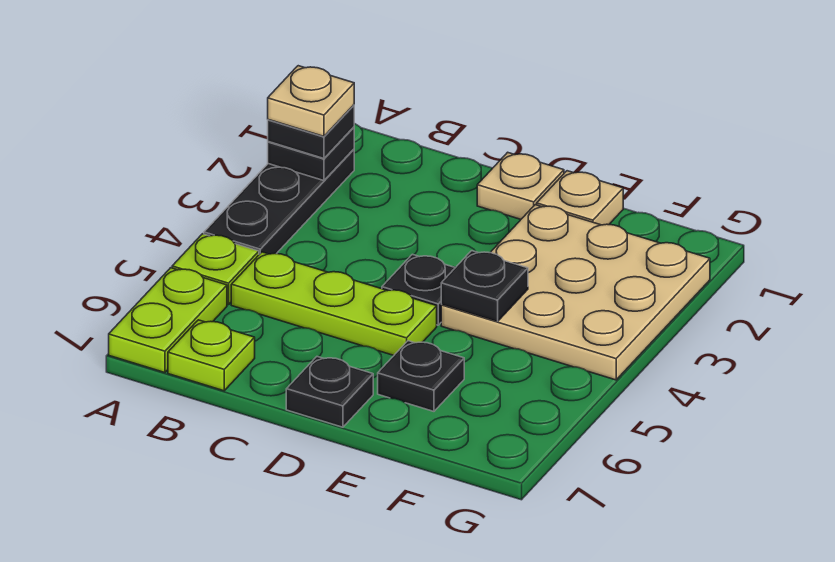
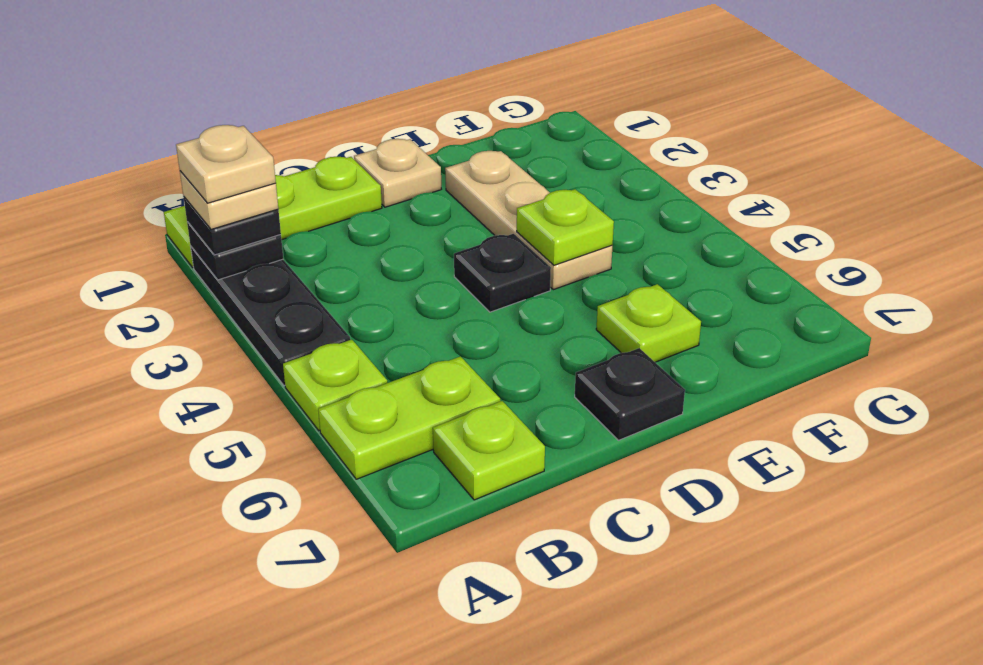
lime 1x2 plate [109,268,227,373] -> lime 1x2 plate turned to [318,356,500,479]
lime 1x3 plate [231,252,437,355] -> lime 1x3 plate moved to [164,157,382,267]
tan 1x1 plate [537,171,623,225] -> tan 1x1 plate moved to [176,125,276,203]
tan 3x3 plate [441,205,710,380] -> tan 1x3 plate [445,151,612,290]
black 1x1 plate [441,251,528,321] -> lime 1x1 plate [517,189,614,265]
black 1x1 plate [378,341,464,411] -> lime 1x1 plate [596,284,701,362]

